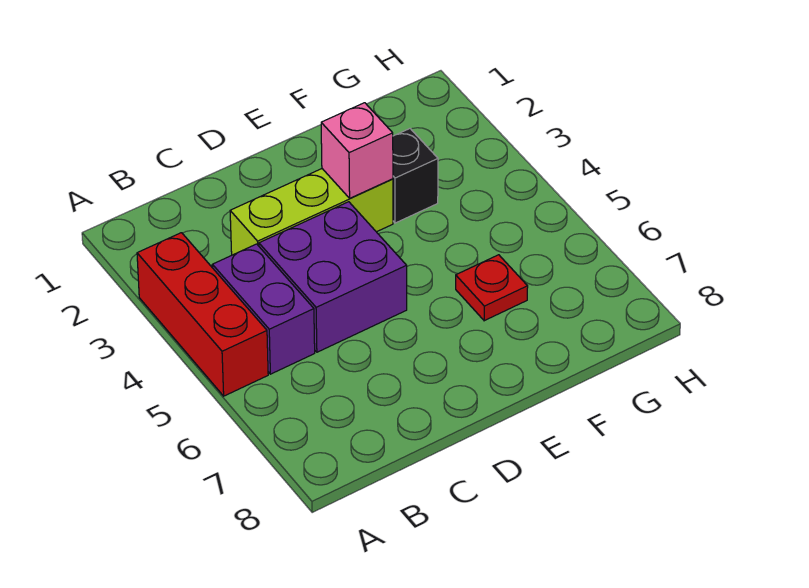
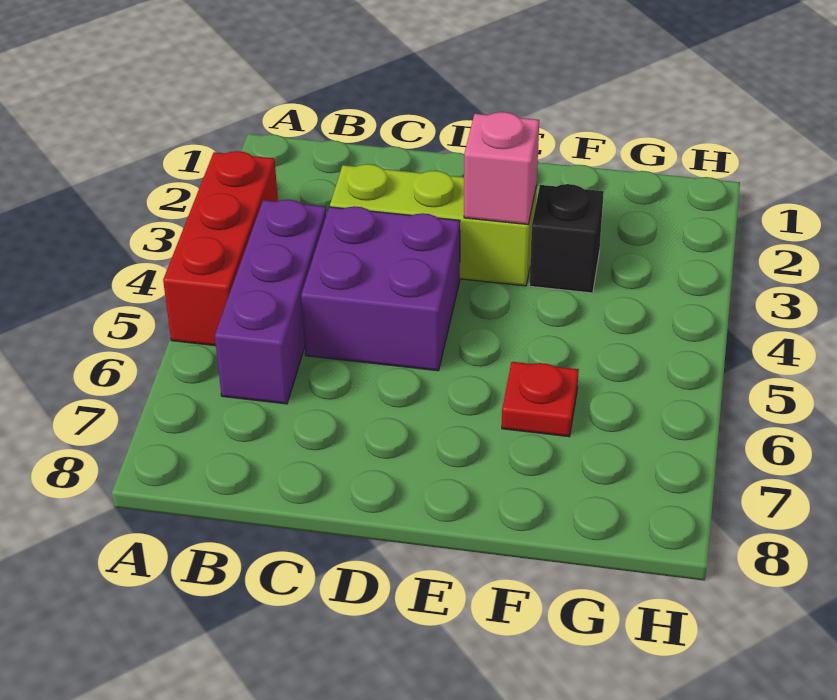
purple 1x2 brick [212,244,315,374] -> purple 1x3 brick [215,200,326,404]

